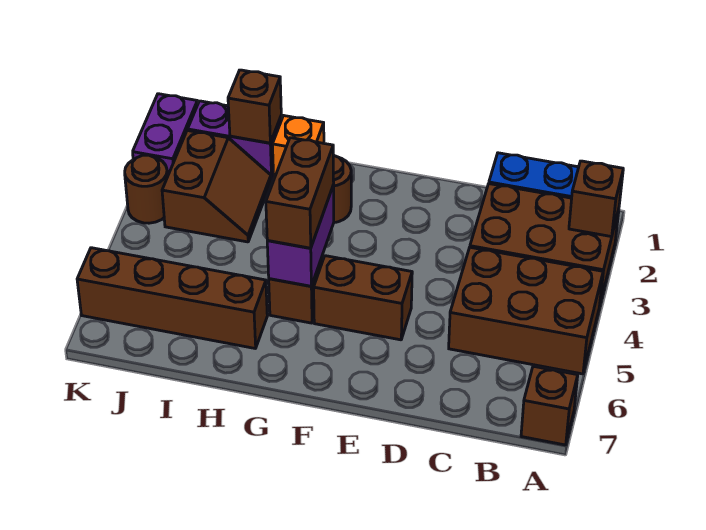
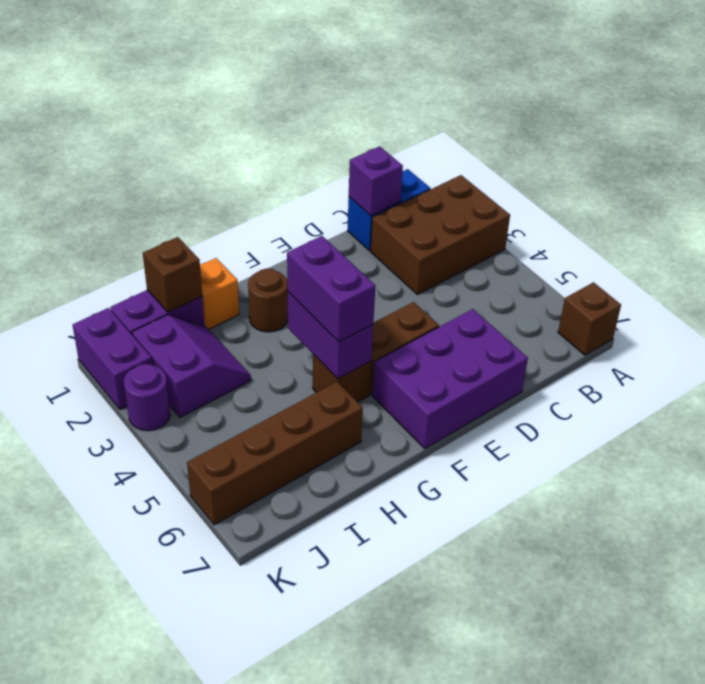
brown 1x1 brick [569,161,623,237] -> none
brown 2x3 brick [449,247,603,374] -> none
none -> purple 1x1 brick [349,146,403,216]
none -> purple 2x3 brick [372,309,528,448]
brown 1x2 brick [266,138,334,248] -> purple 1x2 brick [287,236,375,342]
brown 2x2 slope [162,130,271,242] -> purple 2x2 slope [132,315,251,417]
brown 1x1 round brick [125,155,168,223] -> purple 1x1 round brick [124,364,170,431]

